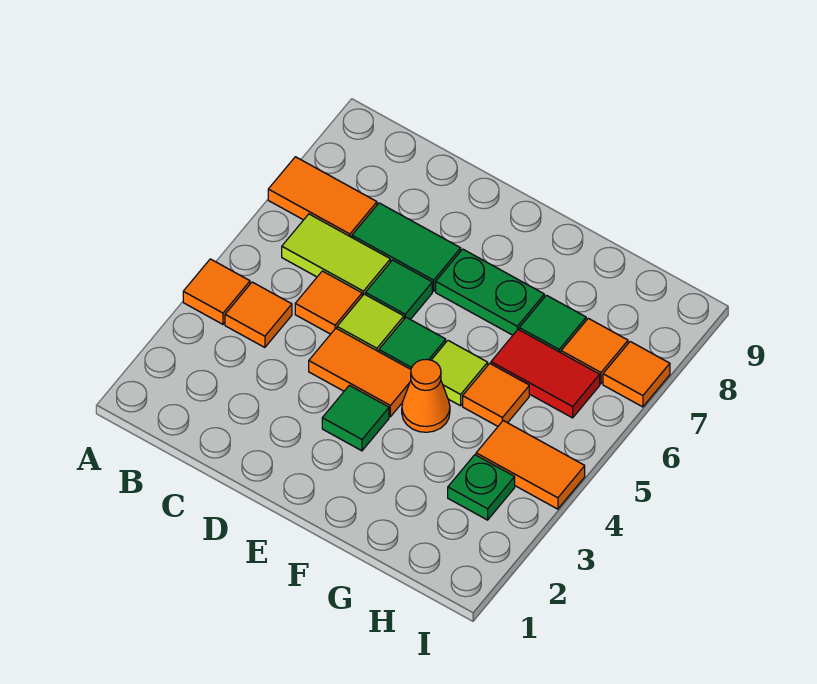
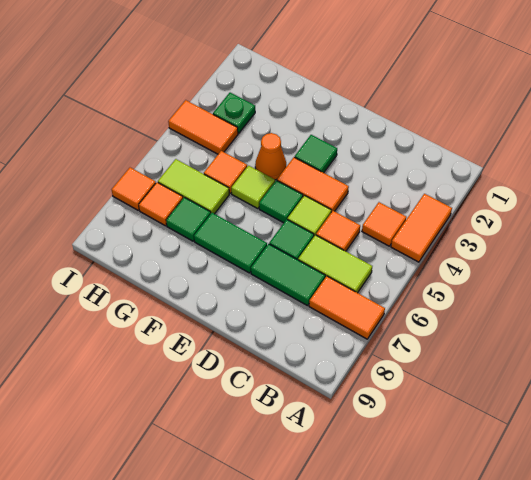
orange 1x1 tile [183,259,250,324] -> orange 1x2 tile [391,194,452,262]
green 1x2 plate [436,249,544,335] -> green 1x2 tile [194,213,267,273]
red 1x2 tile [491,329,600,418] -> lime 1x2 tile [158,159,229,214]

